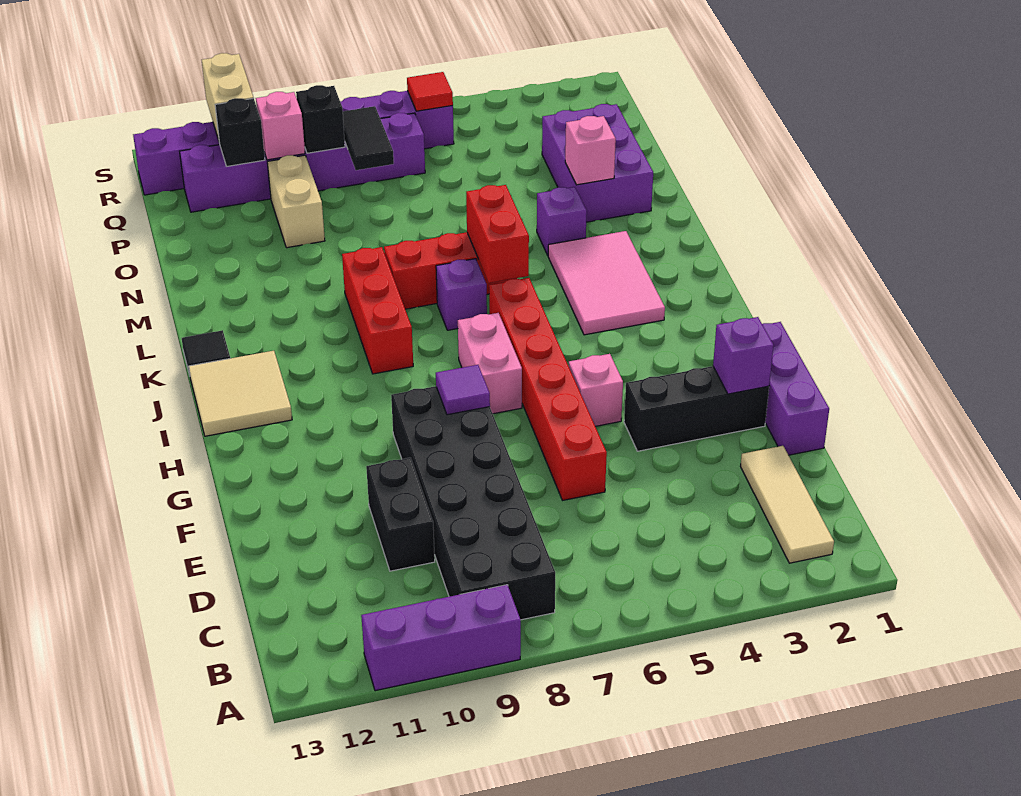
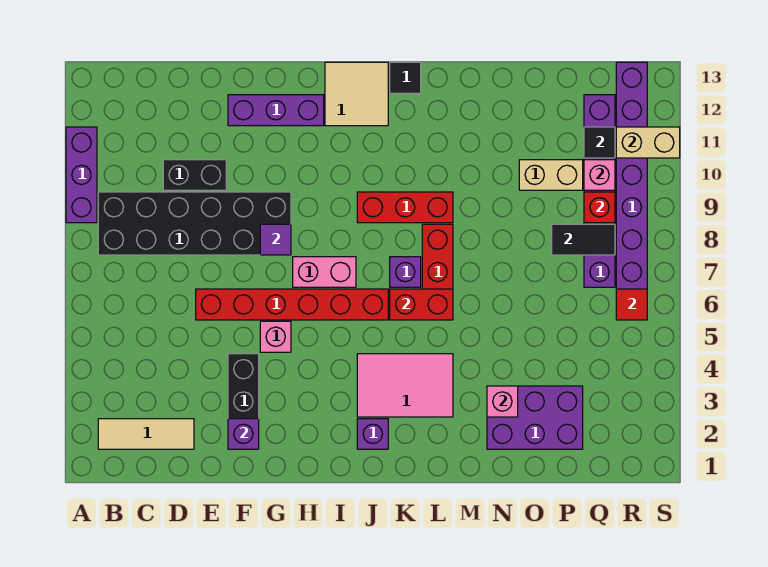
purple 1x3 brick [762,322,829,455] -> purple 1x3 brick moved to [228,95,324,126]
purple 1x1 brick [537,187,587,255] -> purple 1x1 brick moved to [357,419,388,449]
black 1x1 brick [296,85,345,153] -> red 1x1 brick [584,192,615,223]
black 1x1 brick [215,98,265,166] -> black 1x1 tile [584,127,615,158]

